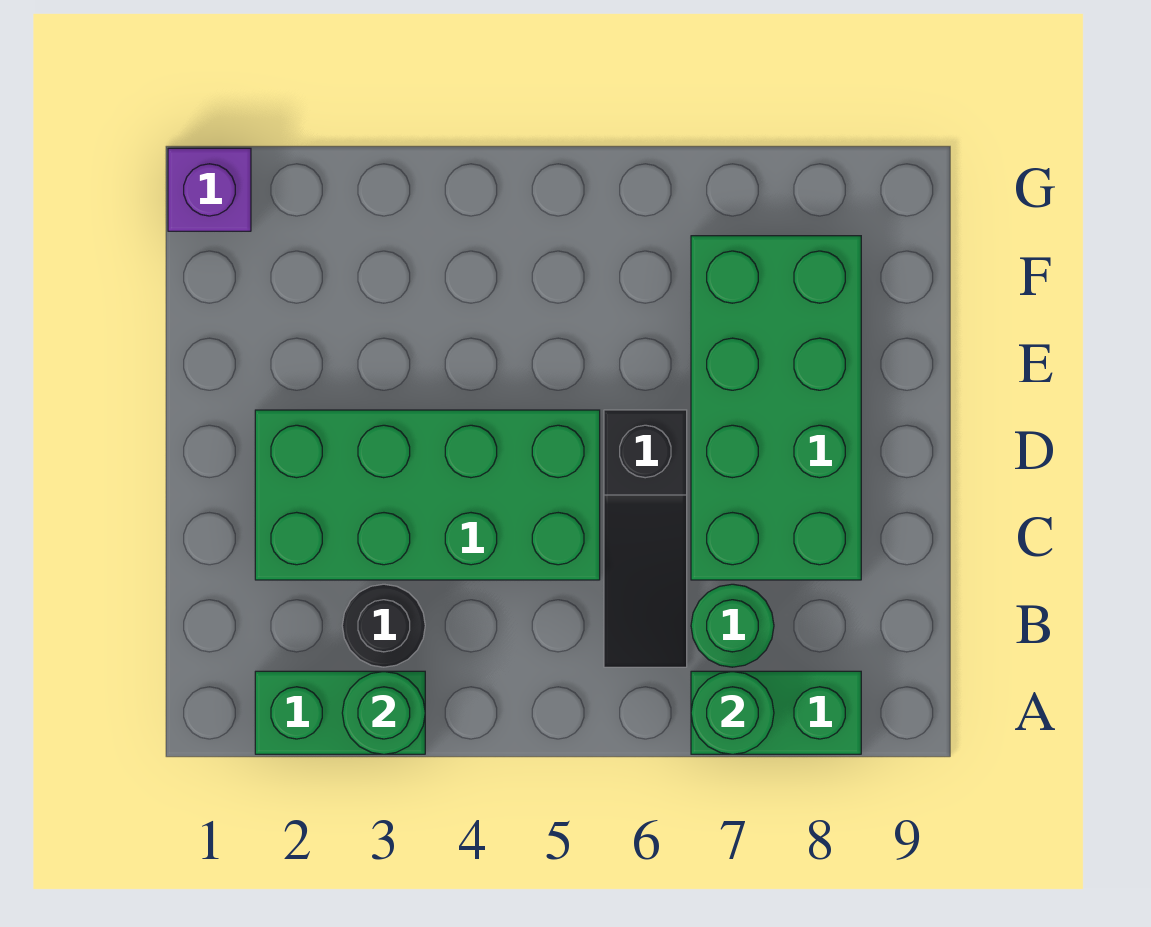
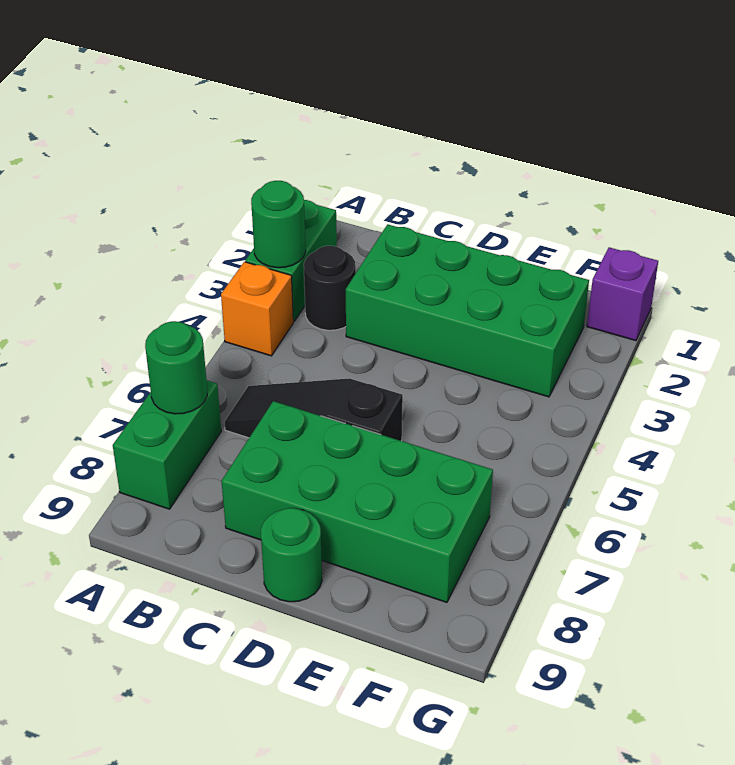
none -> orange 1x1 brick [221,262,293,356]
green 1x1 round brick [691,584,774,667] -> green 1x1 round brick moved to [261,508,322,602]
green 2x4 brick [255,410,600,580] -> green 2x4 brick turned to [346,224,589,397]

